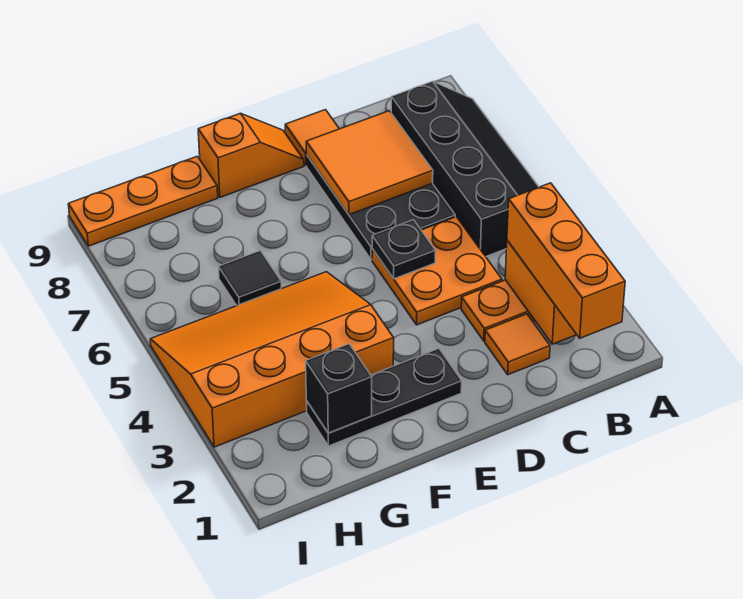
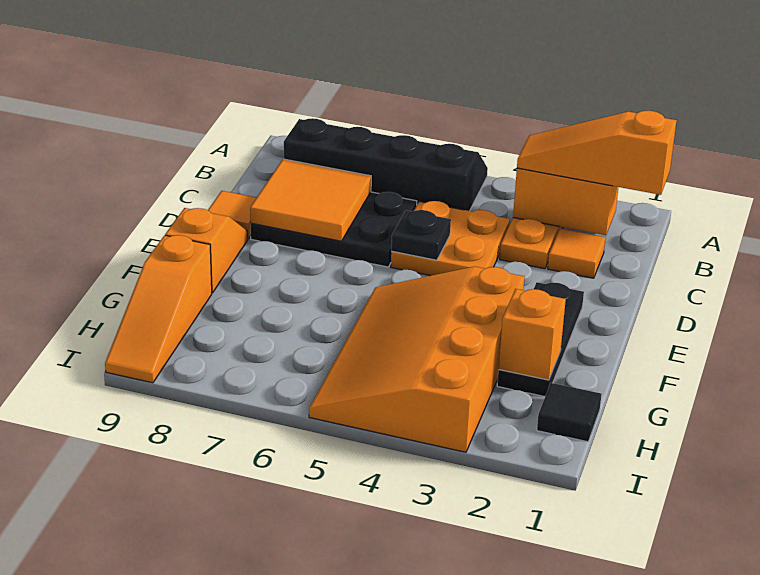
orange 1x3 brick [507,183,625,338] -> orange 1x3 slope [517,111,677,195]
black 1x1 brick [306,344,372,433] -> orange 1x1 brick [499,289,566,380]
black 1x1 tile [219,251,281,306] -> black 1x1 tile moved to [537,383,602,442]
orange 1x3 plate [68,156,218,246] -> orange 1x3 slope [105,235,212,383]

